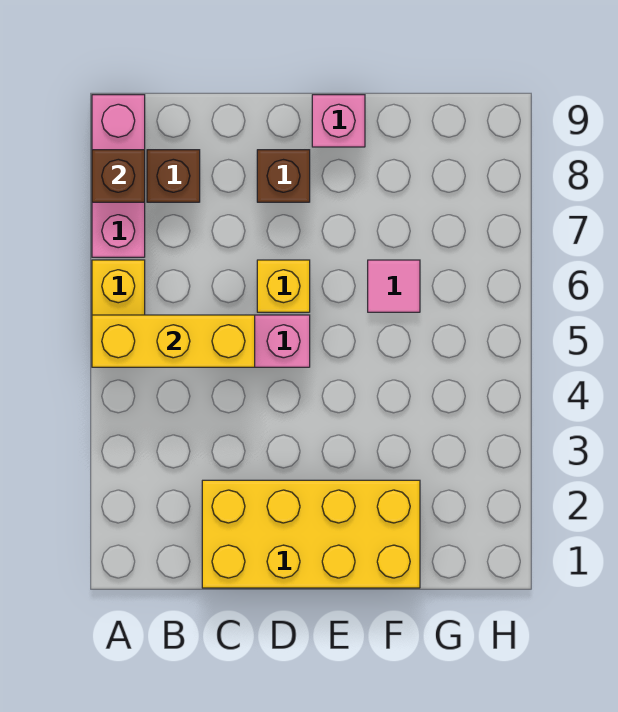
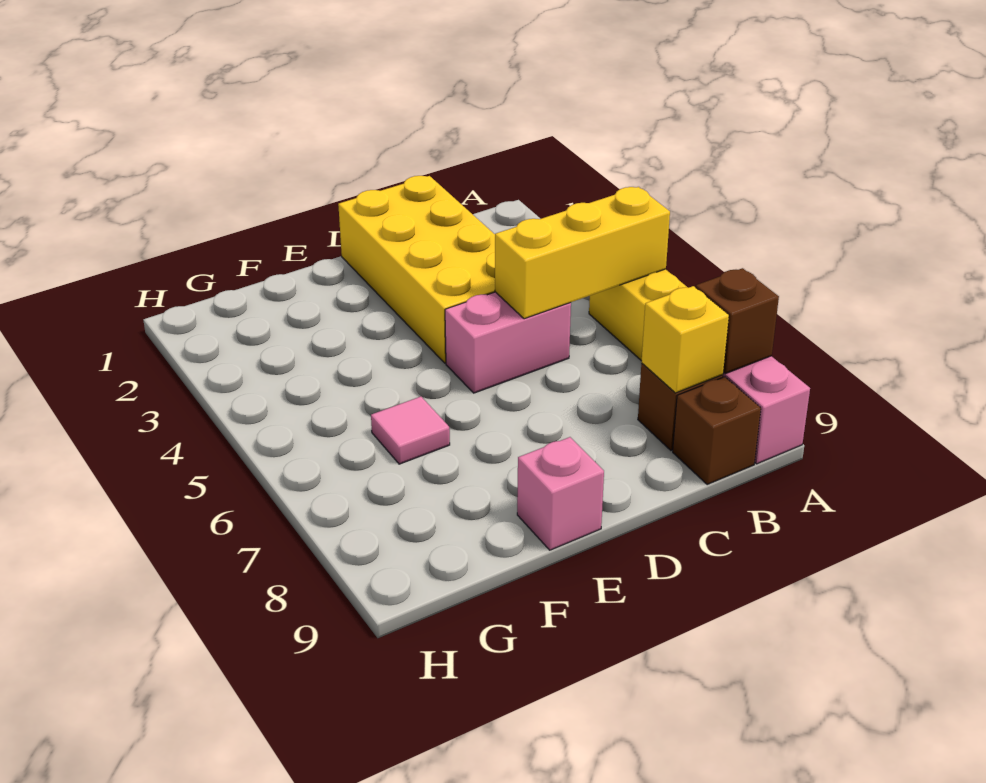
yellow 2x4 brick [202,480,420,588] -> yellow 2x4 brick turned to [338,176,495,363]
yellow 1x1 brick [257,260,310,312] -> yellow 1x1 brick moved to [641,286,729,393]
brown 1x1 brick [257,150,310,202] -> brown 1x1 brick moved to [673,377,761,485]

